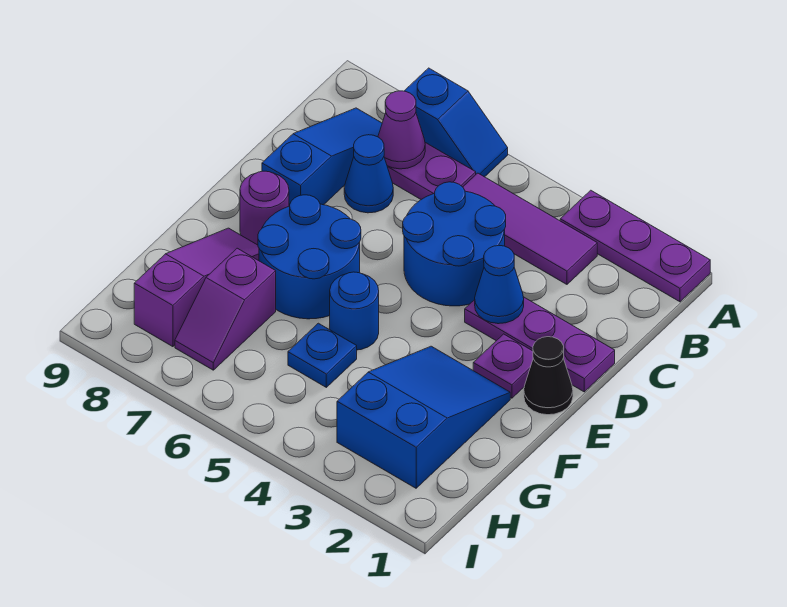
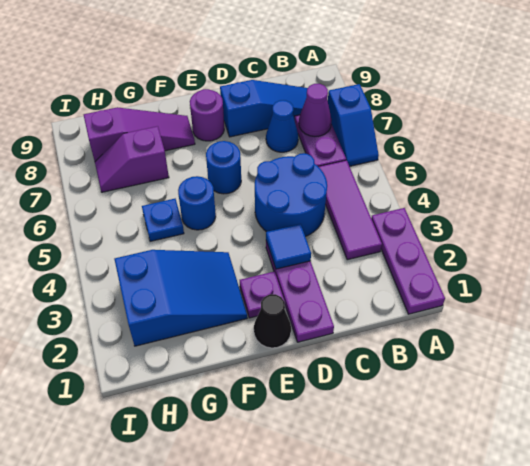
blue 1x1 cone [475,245,524,324] -> blue 1x1 tile [266,224,311,269]
blue 2x2 round brick [258,195,361,319] -> blue 1x1 round brick [206,141,241,194]

